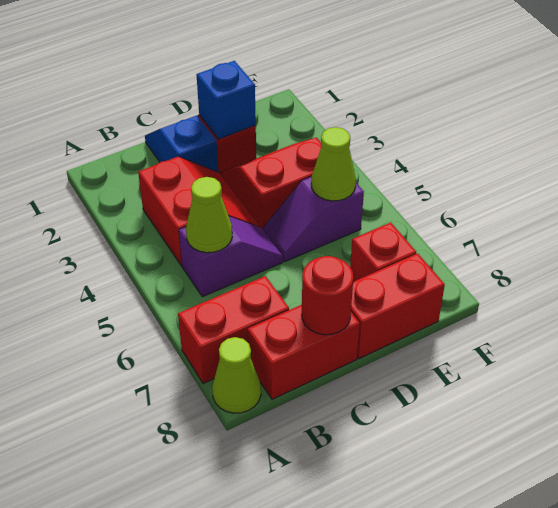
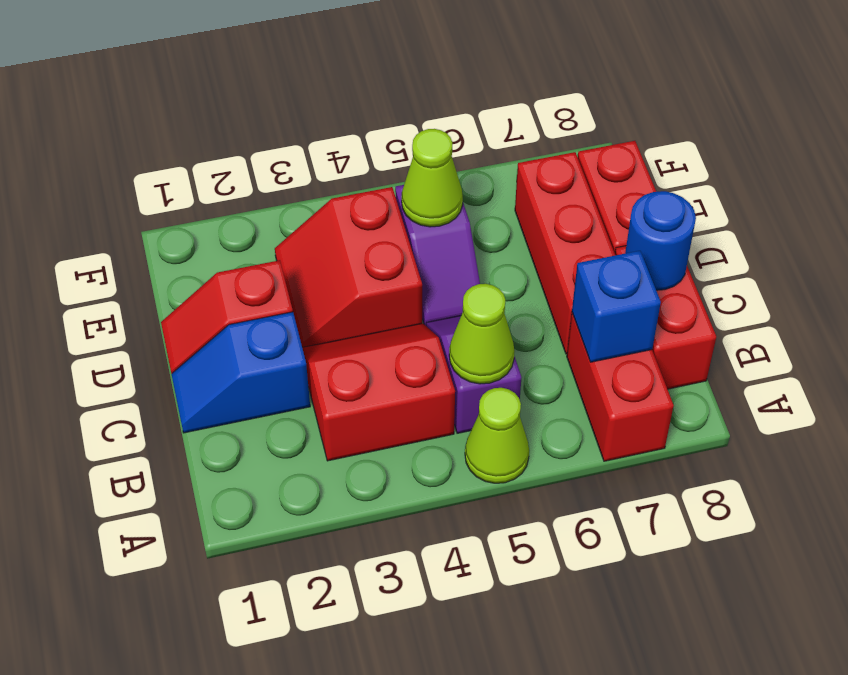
lime 1x1 cone [212,337,261,413] -> lime 1x1 cone moved to [465,388,529,483]
red 1x1 round brick [302,256,353,335] -> blue 1x1 round brick [625,191,696,290]
blue 1x1 brick [196,61,256,139] -> blue 1x1 brick moved to [572,251,661,362]
red 1x1 brick [350,222,416,282] -> red 1x3 brick [515,152,615,354]

